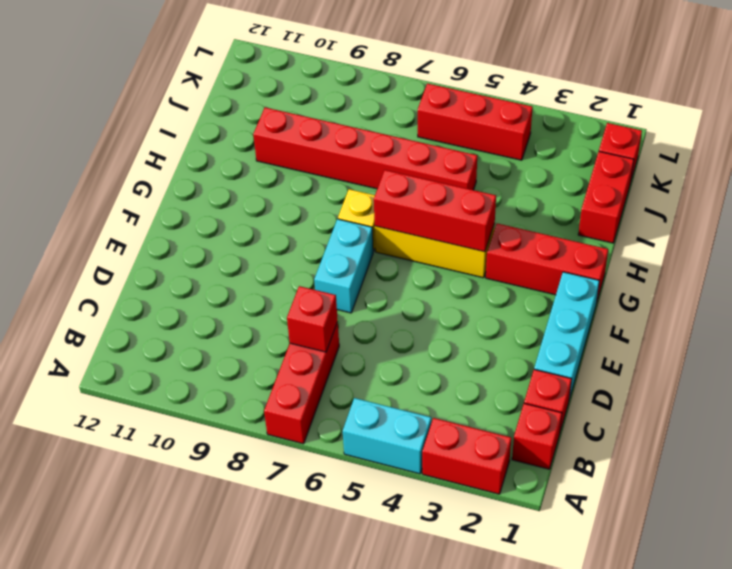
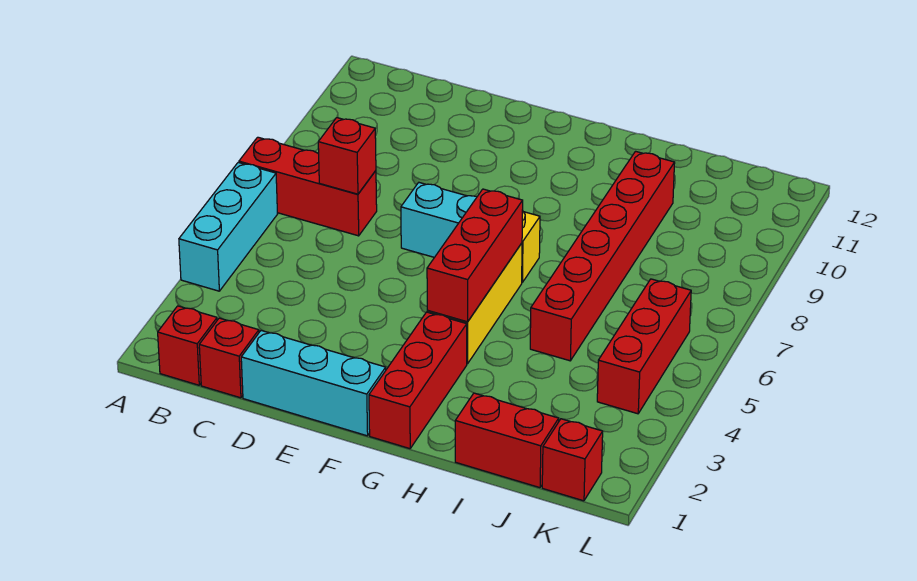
red 1x2 brick [422,418,511,494] -> none
cyan 1x2 brick [343,398,431,474] -> cyan 1x3 brick [179,163,277,291]

